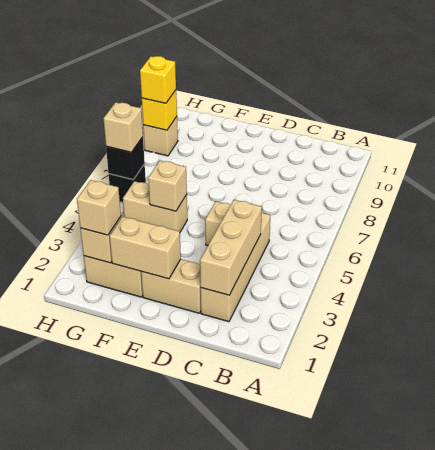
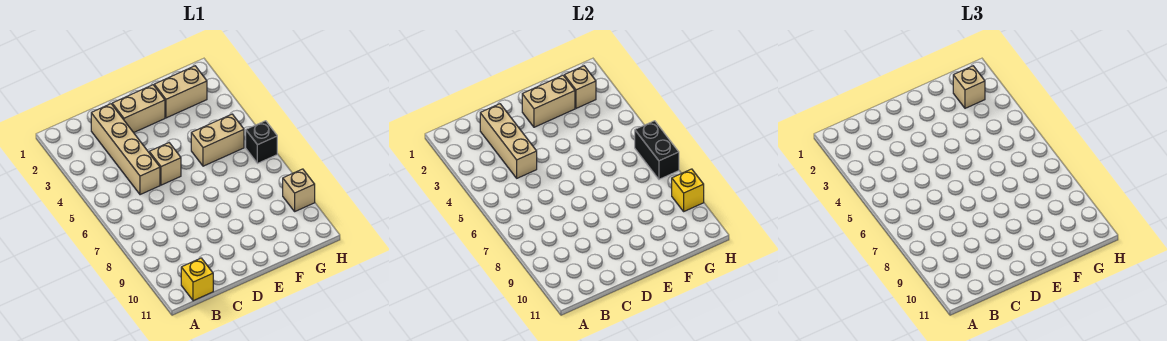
tan 1x1 brick [148,161,187,211] -> none
black 1x1 brick [106,137,145,180] -> black 1x2 brick [635,121,679,179]
tan 1x1 brick [103,102,143,152] -> none
yellow 1x1 brick [140,56,176,103] -> yellow 1x1 brick moved to [181,258,213,301]

